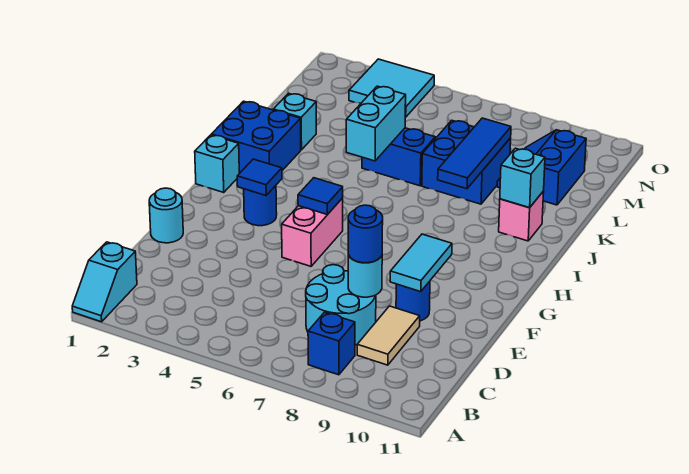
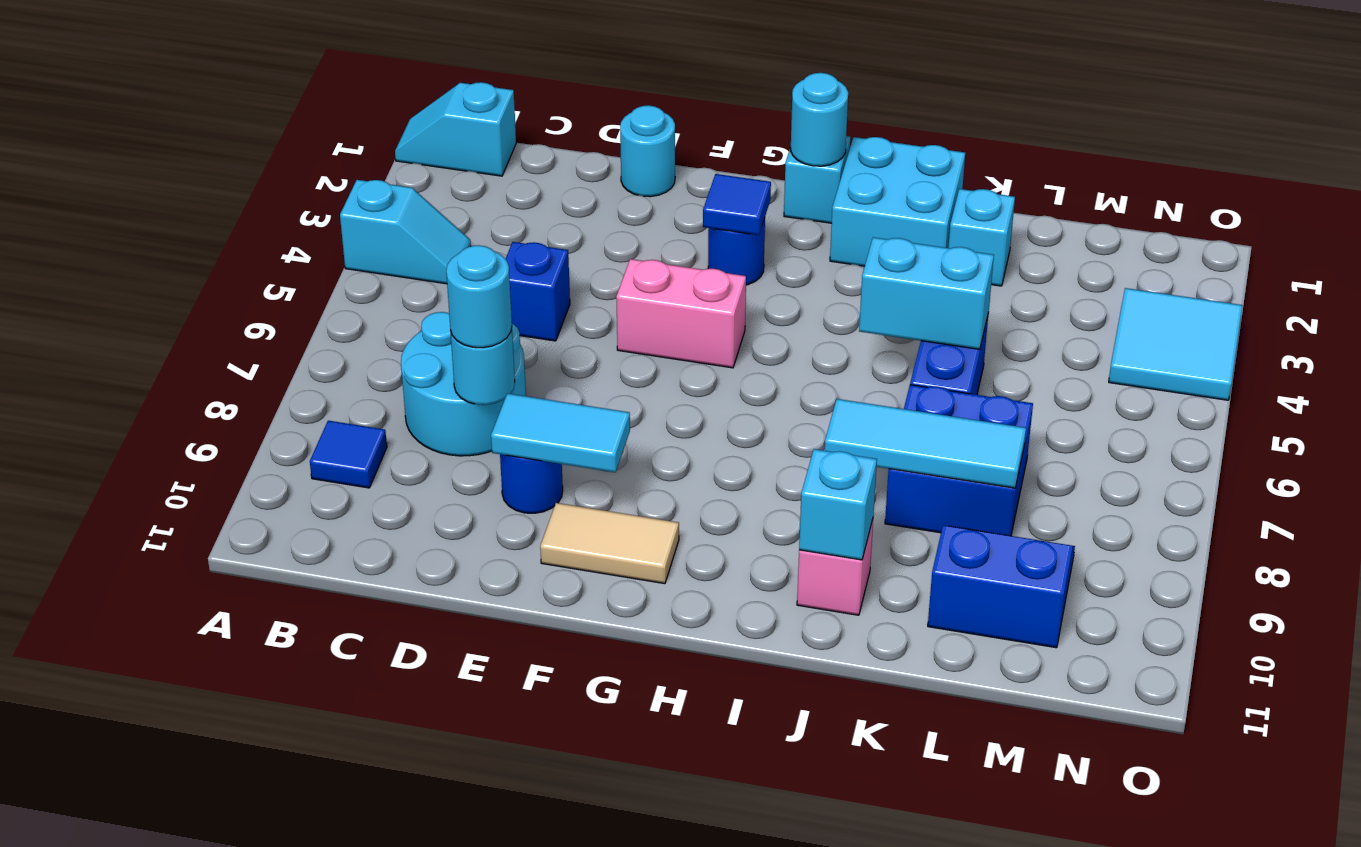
none -> cyan 1x2 slope [340,180,471,284]
blue 1x1 brick [308,312,355,375] -> blue 1x1 brick moved to [506,242,570,341]
tan 1x2 tile [357,306,420,365] -> tan 1x2 tile moved to [540,503,679,584]
blue 1x1 round brick [348,205,383,263] -> cyan 1x1 round brick [446,245,512,348]
blue 1x1 tile [298,178,343,215] -> blue 1x1 tile moved to [310,421,387,488]
none -> cyan 1x1 round brick [791,73,848,166]
blue 2x2 brick [211,101,301,174] -> cyan 2x2 brick [830,137,965,266]
blue 1x3 tile [438,118,511,189] -> cyan 1x3 tile [825,399,1026,488]

